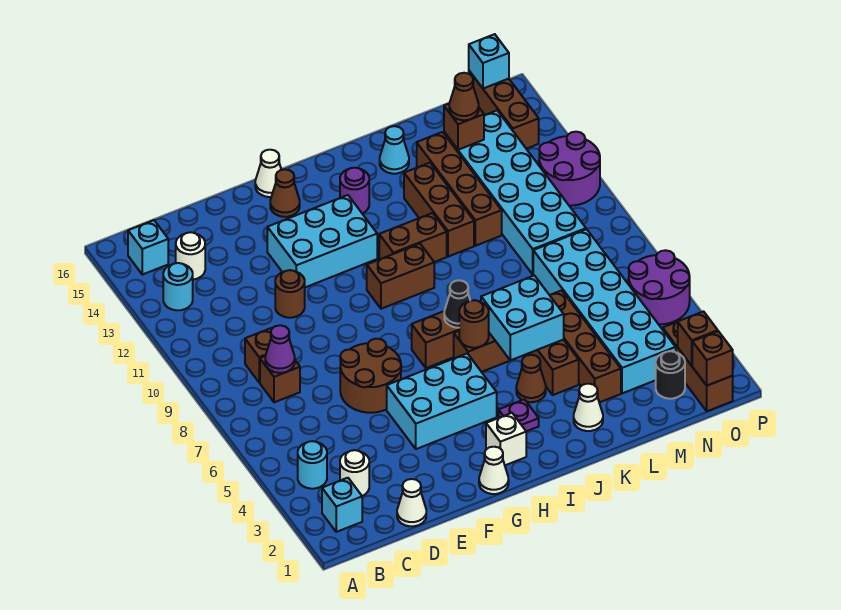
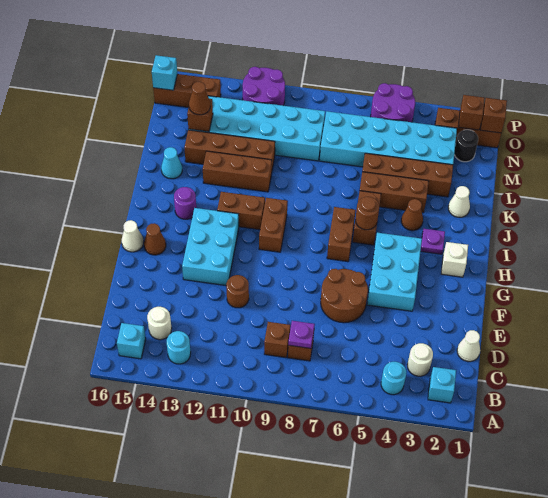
purple 1x1 cone [265,325,295,373] -> purple 1x1 plate [288,321,315,348]
white 1x1 cone [479,447,509,494] -> none
black 1x1 cone [444,280,470,328] -> none
brown 1x2 brick [379,213,447,262] -> brown 1x2 brick turned to [217,192,265,230]
cyan 2x2 brick [481,275,564,360] -> none

